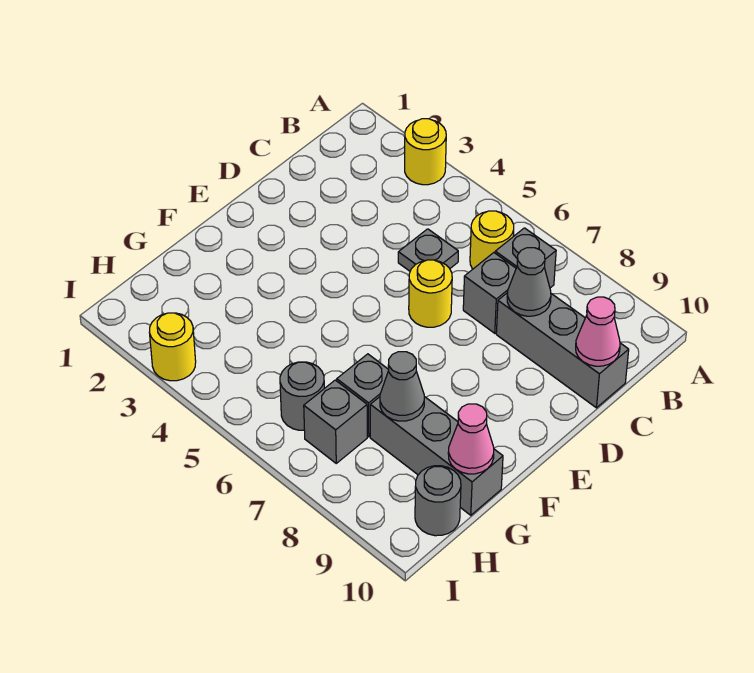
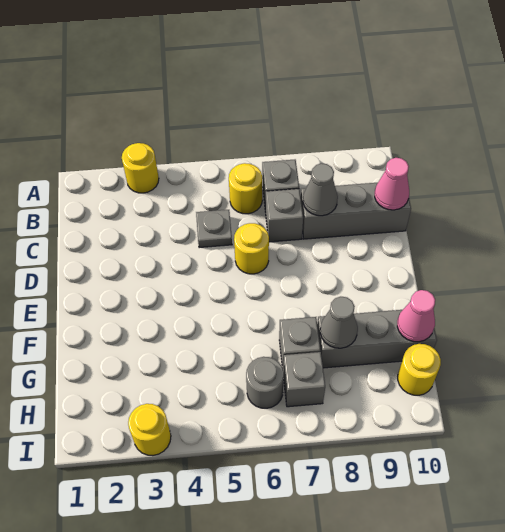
grey 1x1 round brick [415,466,461,536] -> yellow 1x1 round brick [398,344,441,395]

